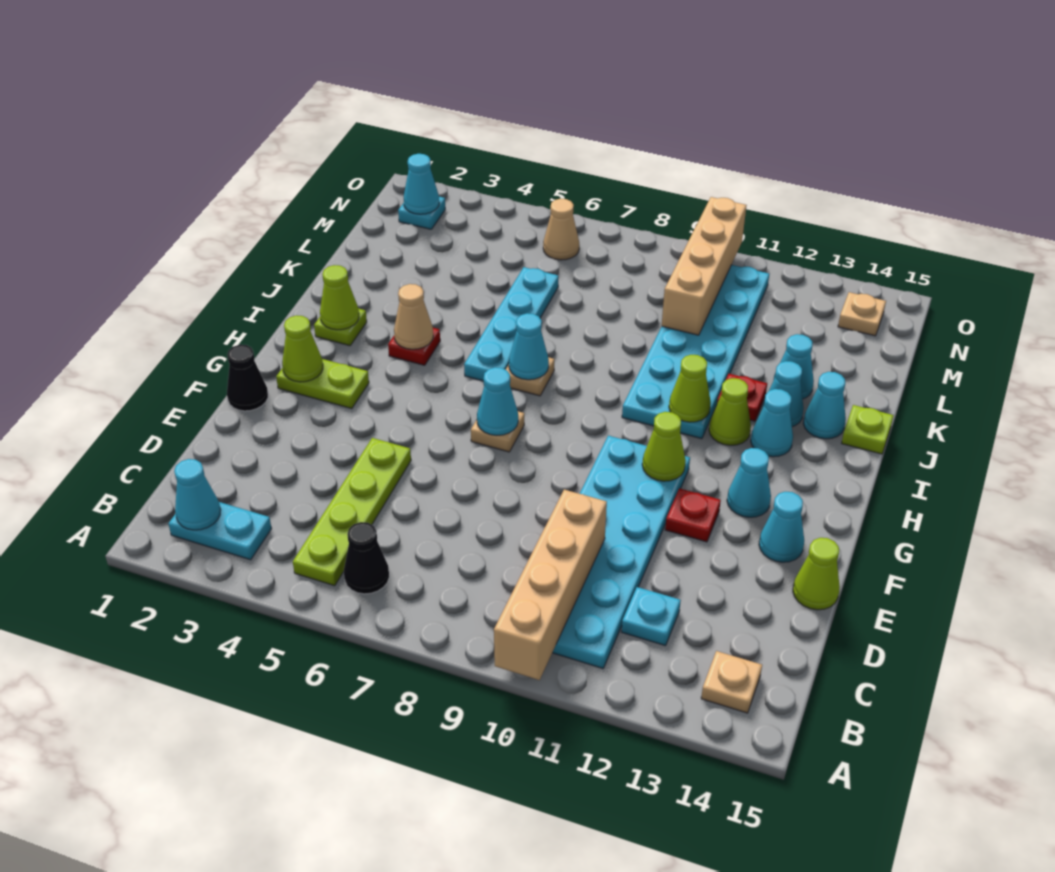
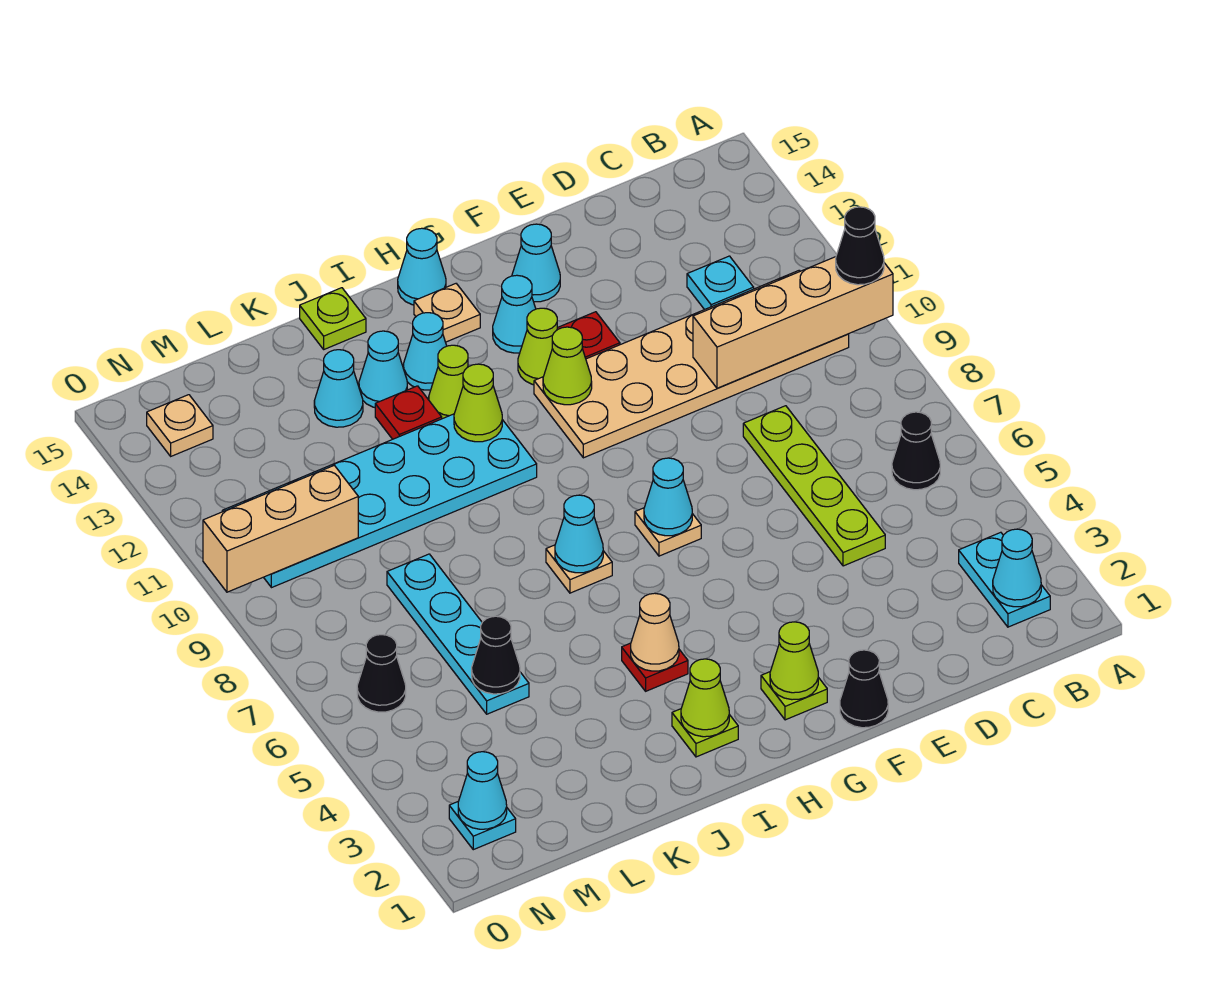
none -> black 1x1 cone [836,207,884,285]
lime 1x4 plate [293,438,411,586] -> lime 1x4 plate turned to [743,406,885,566]
cyan 2x6 plate [552,436,690,668] -> tan 2x6 plate [534,271,849,458]
tan 1x1 plate [701,651,762,713] -> tan 1x1 plate moved to [414,284,480,342]
lime 1x1 cone [793,538,840,610] -> lime 1x1 cone moved to [518,308,557,385]
lime 1x2 plate [276,359,369,409] -> lime 1x1 plate [761,672,827,720]
cyan 1x4 plate [464,267,558,381] -> cyan 1x4 plate turned to [387,554,529,714]
cyan 1x1 cone [803,372,846,439] -> cyan 1x1 cone moved to [398,228,446,305]
none -> black 1x1 cone [472,616,520,694]
tan 1x4 brick [662,197,746,335] -> tan 1x3 brick [203,465,358,592]
tan 1x1 cone [543,199,579,260] -> black 1x1 cone [357,635,406,712]

